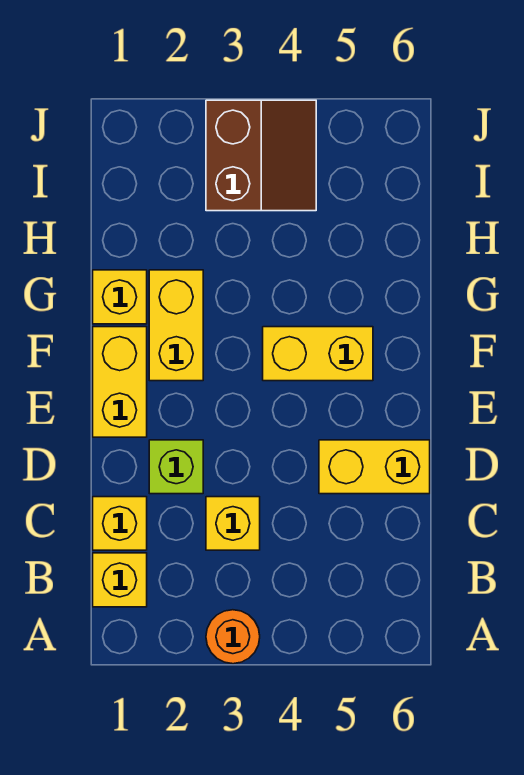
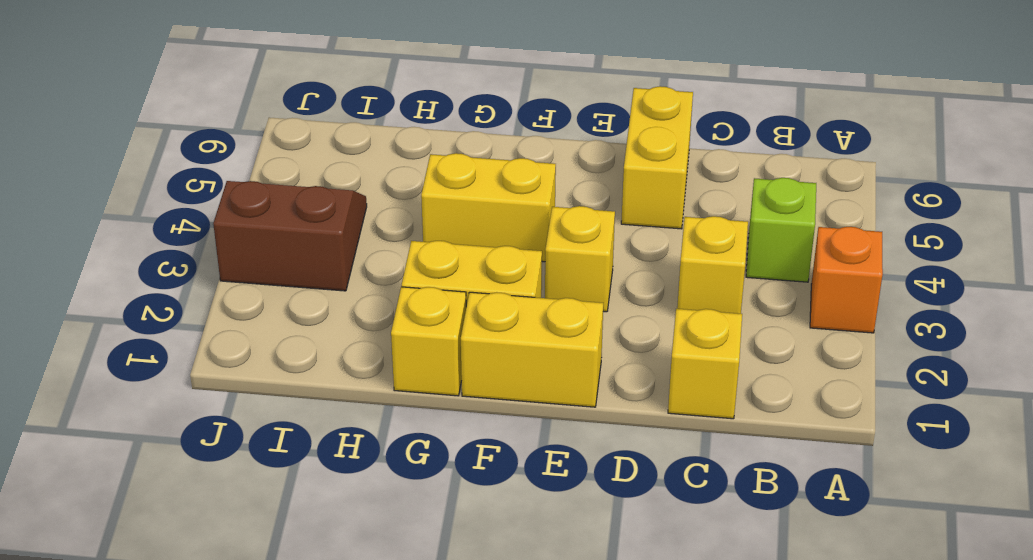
orange 1x1 round brick [206,610,260,664] -> orange 1x1 brick [810,227,883,333]
yellow 1x1 brick [93,553,147,607] -> yellow 1x1 brick moved to [545,206,615,312]
lime 1x1 brick [149,440,203,494] -> lime 1x1 brick moved to [746,178,816,282]
yellow 1x2 brick [263,327,373,381] -> yellow 1x2 brick turned to [421,153,556,262]

